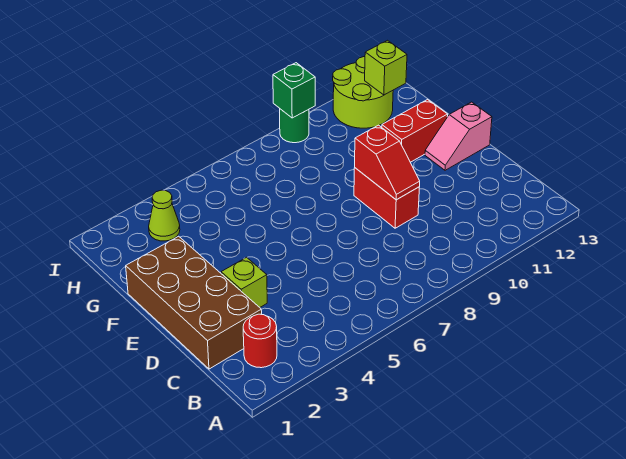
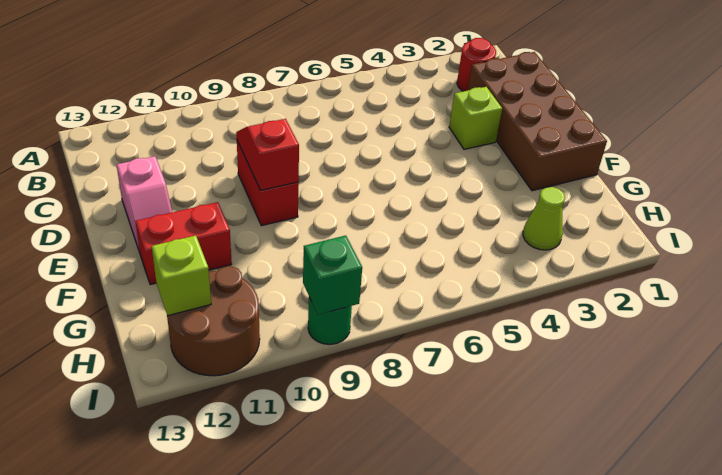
pink 1x2 slope [425,102,492,170] -> pink 1x2 slope turned to [117,156,172,252]
lime 2x2 round brick [333,57,393,128] -> brown 2x2 round brick [167,266,260,376]

